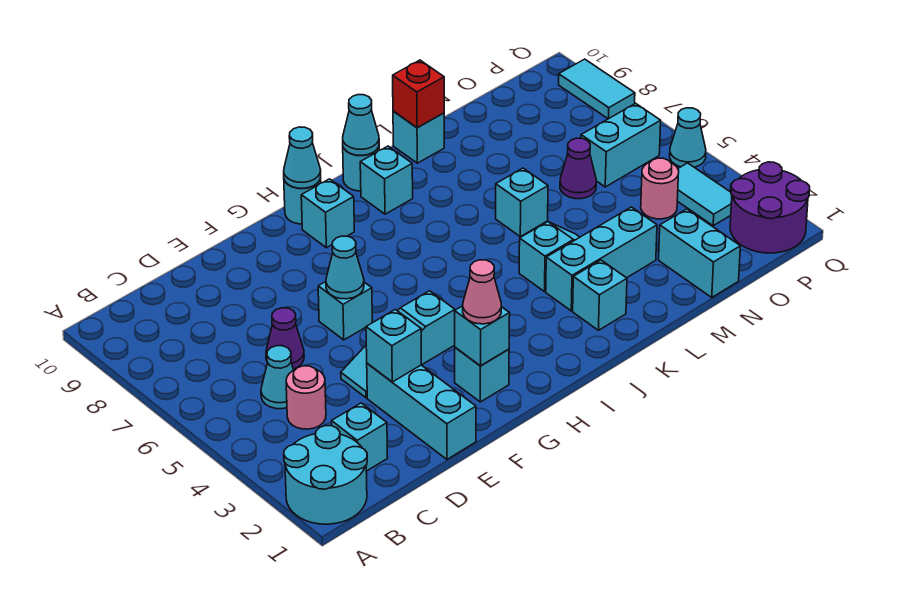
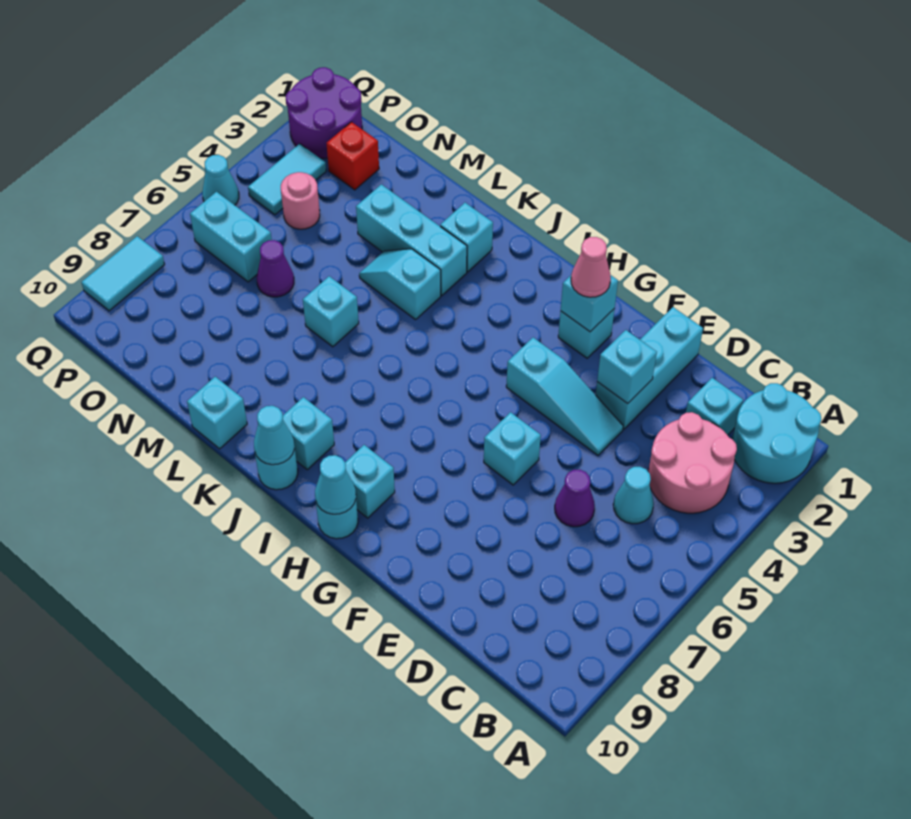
pink 1x1 round brick [286,366,326,429] -> pink 2x2 round brick [648,412,737,513]
cyan 1x1 cone [326,236,364,299] -> none
red 1x1 brick [393,60,444,128] -> red 1x1 brick moved to [326,122,379,190]
cyan 1x2 brick [659,209,740,297] -> none

